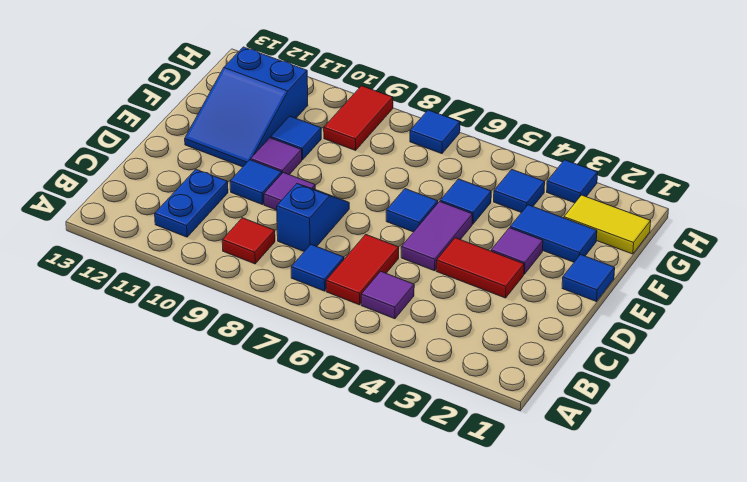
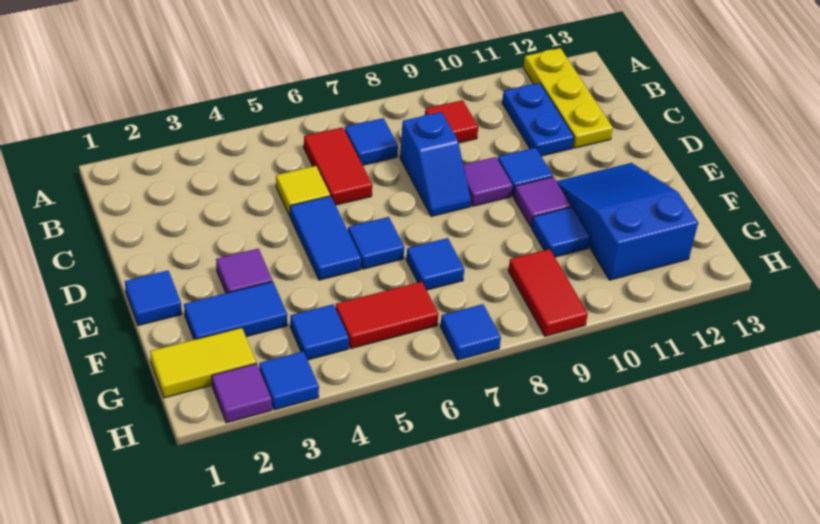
none -> yellow 1x3 plate [523,48,613,148]
purple 1x1 tile [361,271,414,319] -> purple 1x1 tile moved to [212,363,272,423]
none -> yellow 1x1 tile [276,166,330,216]
red 1x2 tile [436,238,524,298] -> red 1x2 tile moved to [335,282,439,348]
purple 1x2 tile [401,202,473,271] -> blue 1x2 tile [290,196,361,280]
blue 1x1 tile [440,179,491,224] -> blue 1x1 tile moved to [406,238,464,290]

